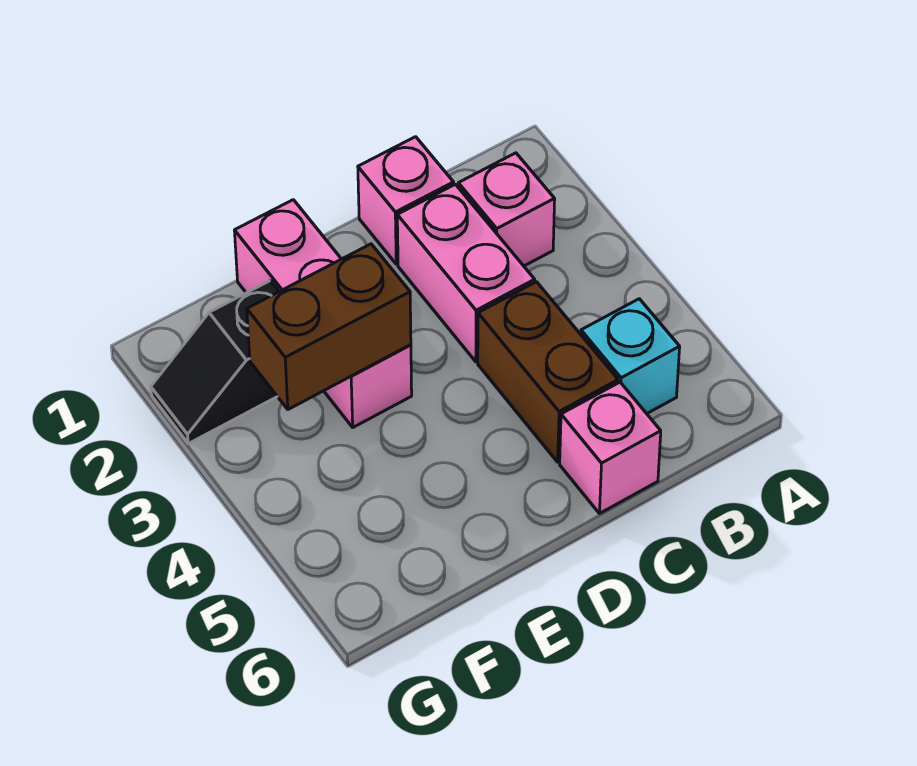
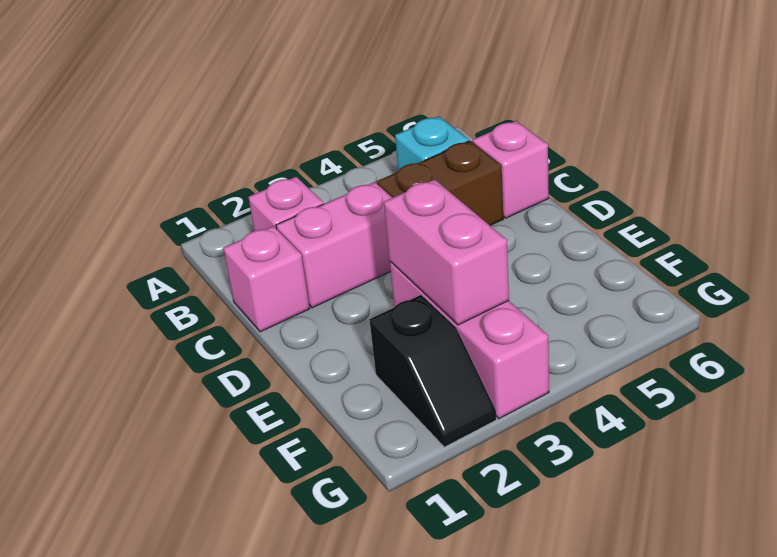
pink 1x3 brick [234,200,412,427] -> pink 1x3 brick turned to [390,262,549,419]
brown 1x2 brick [247,244,411,409] -> pink 1x2 brick [384,179,509,325]

